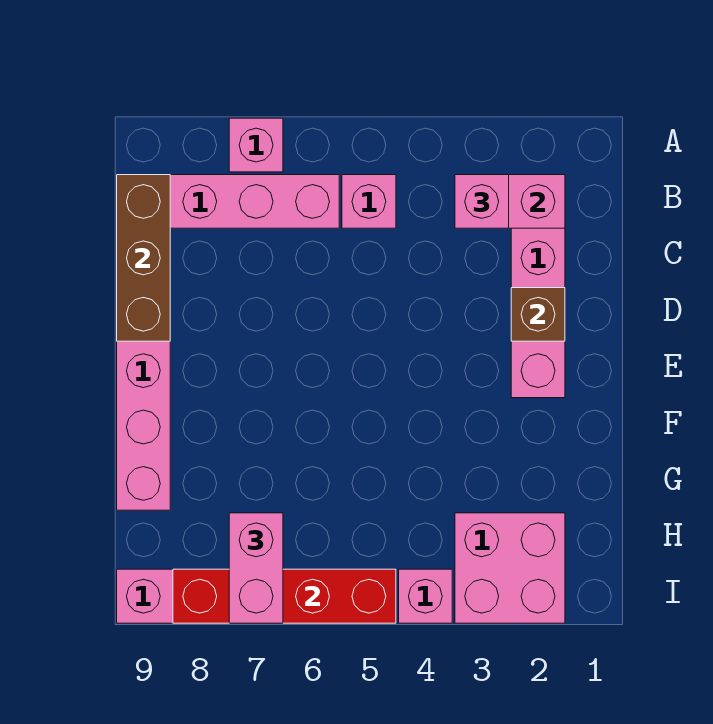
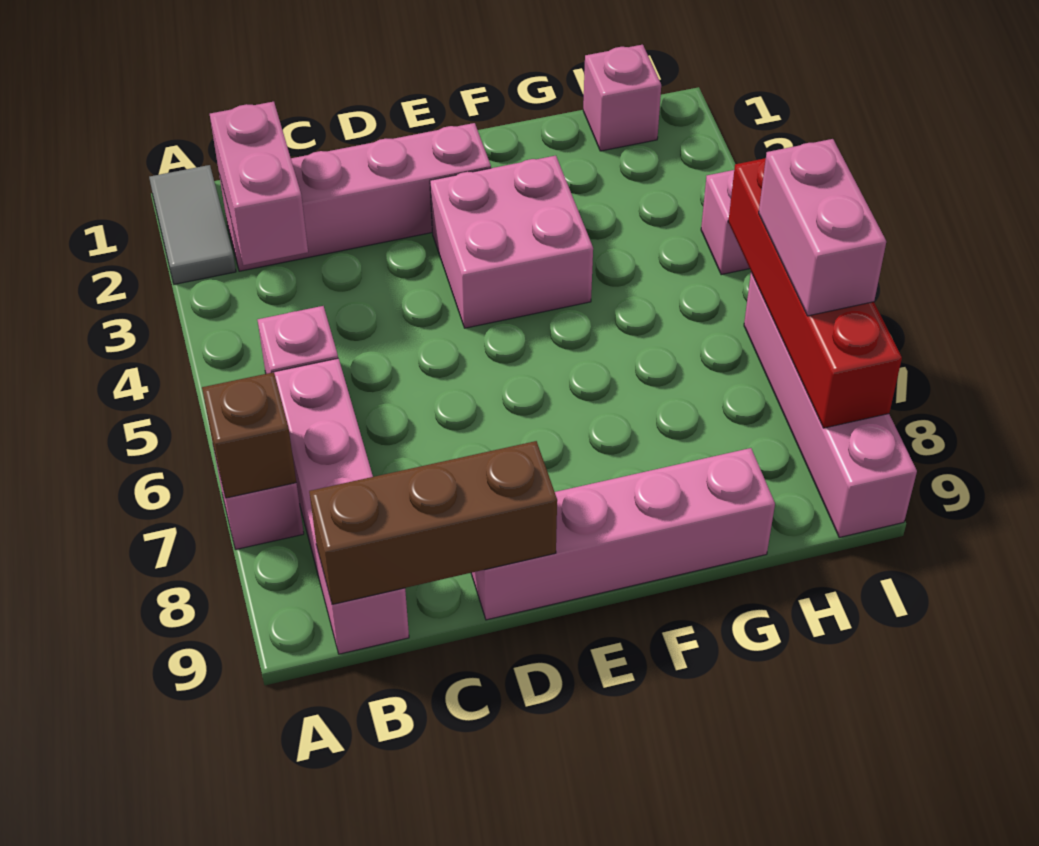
none -> grey 1x2 tile [149,165,236,284]
pink 1x1 brick [455,175,509,228] -> pink 1x1 brick moved to [583,45,661,151]
brown 1x1 brick [511,288,565,341] -> brown 1x1 brick moved to [202,372,296,498]
pink 2x2 brick [455,513,565,623] -> pink 2x2 brick moved to [430,156,593,328]
pink 1x2 brick [229,513,283,623] -> pink 1x2 brick turned to [759,139,886,316]

